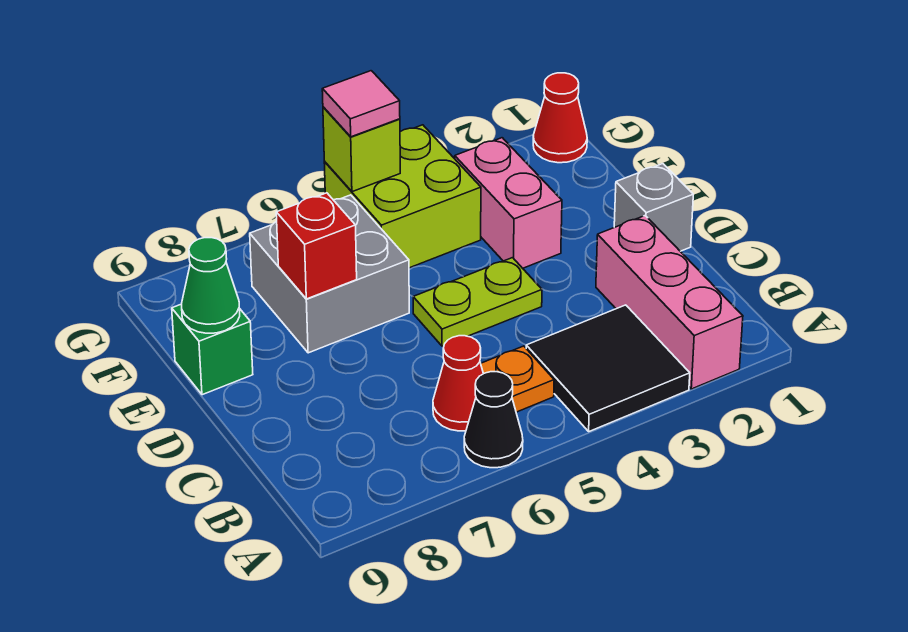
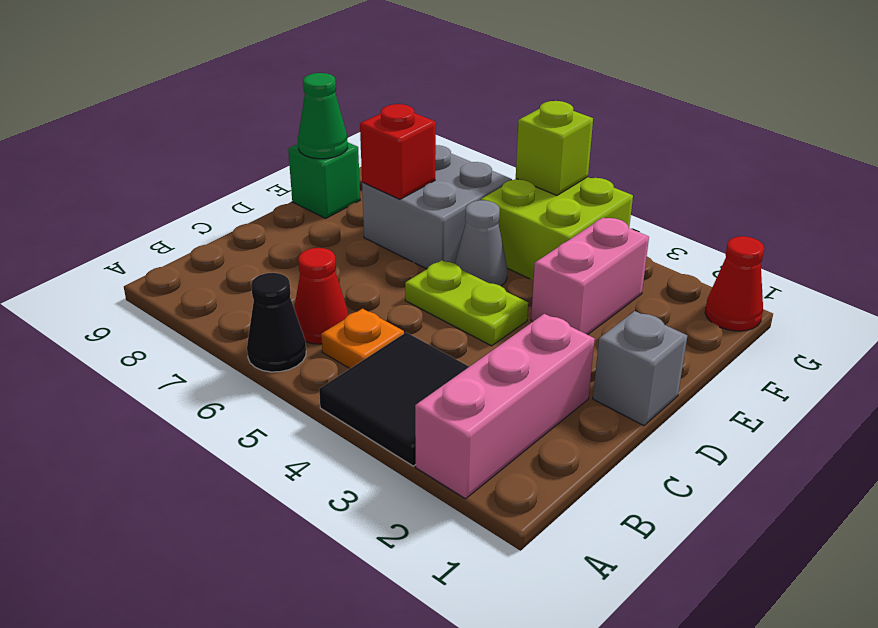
none -> grey 1x1 cone [455,200,507,286]
pink 1x1 tile [322,71,400,137] -> none

